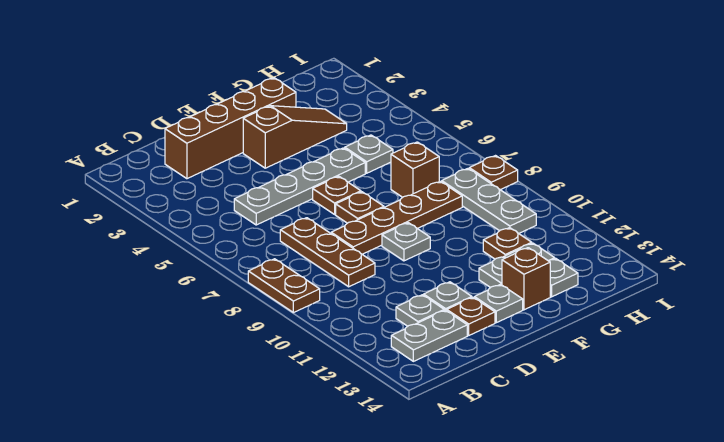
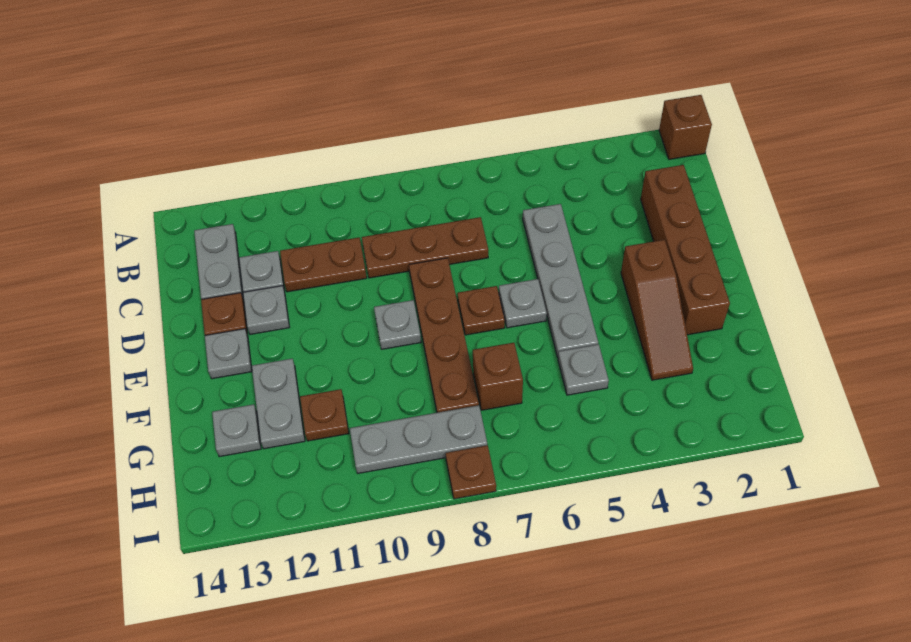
brown 1x2 plate [248,259,320,313] -> brown 1x2 plate moved to [280,238,367,292]
brown 1x1 plate [313,176,361,214] -> grey 1x1 plate [499,279,547,328]
brown 1x1 brick [502,248,550,310] -> brown 1x1 brick moved to [659,95,712,159]

